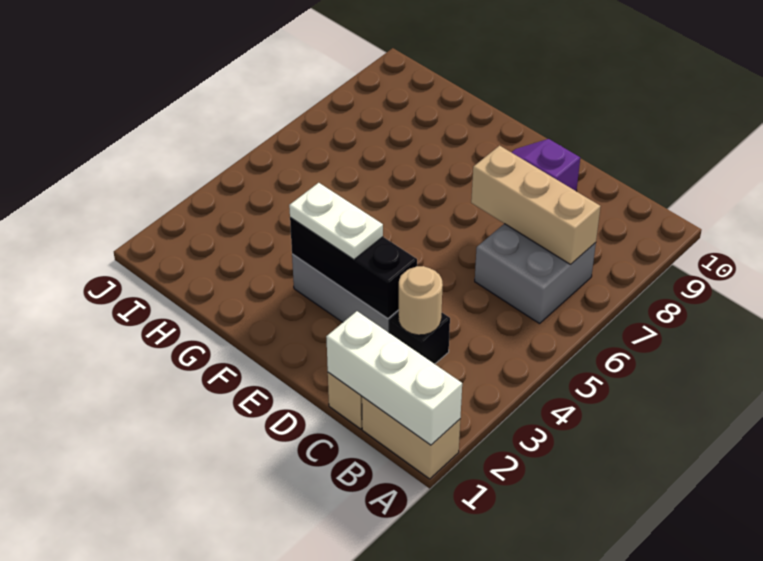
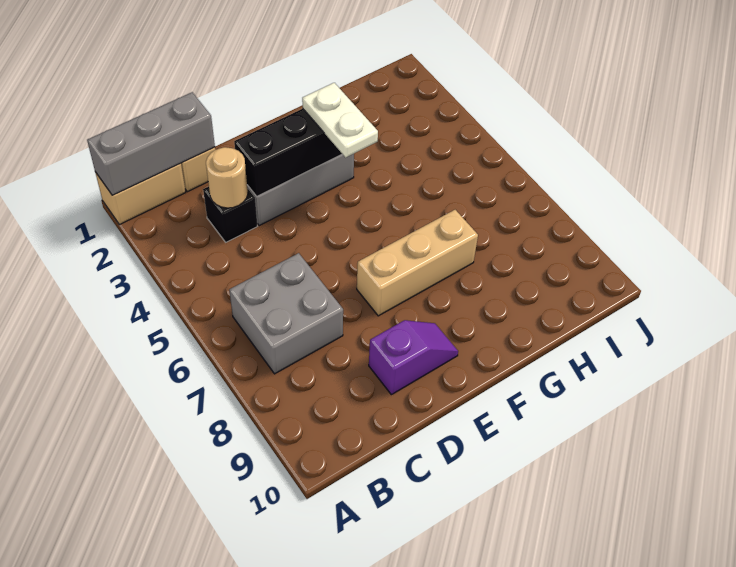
white 1x3 brick [326,311,462,445] -> grey 1x3 brick [87,92,215,195]
tan 1x3 brick [471,146,601,264] -> tan 1x3 brick moved to [357,210,478,316]
white 1x2 plate [289,183,383,260] -> white 1x2 plate turned to [302,83,378,157]

